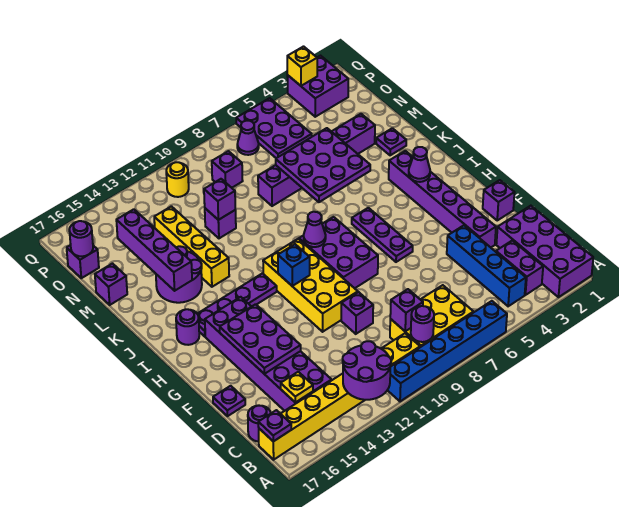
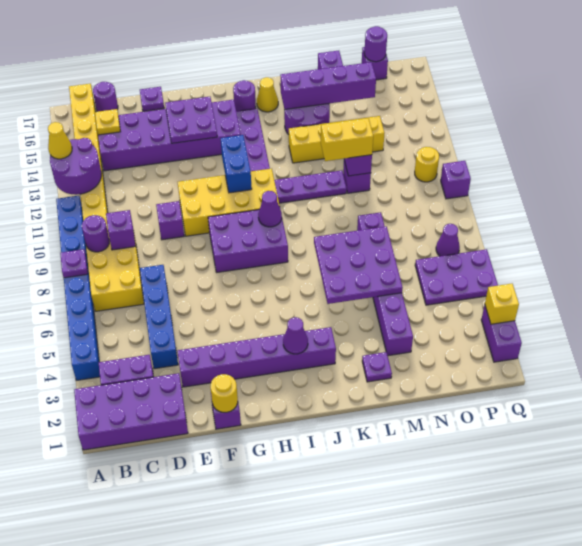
blue 1x6 brick [388,301,507,401] -> blue 1x8 brick [56,196,100,380]
none -> yellow 1x1 cone [48,122,72,159]
blue 1x4 brick [447,225,526,306] -> blue 1x4 brick turned to [140,265,178,369]
purple 1x1 plate [258,410,291,441] -> purple 1x1 plate moved to [60,249,88,278]
purple 2x3 plate [220,304,301,374] -> purple 2x2 plate [165,97,217,143]
none -> yellow 1x1 round brick [210,374,238,412]
purple 1x3 plate [352,208,413,262] -> purple 1x3 plate moved to [274,170,347,203]
blue 1x1 brick [278,244,310,286] -> blue 1x2 brick [221,135,252,193]
none -> yellow 1x1 cone [257,77,278,112]
none -> yellow 1x2 brick [321,118,373,161]
purple 1x1 brick [212,151,243,188] -> purple 1x1 brick moved to [441,161,471,199]
purple 2x2 brick [287,56,348,117] -> purple 1x2 brick [481,305,522,362]

